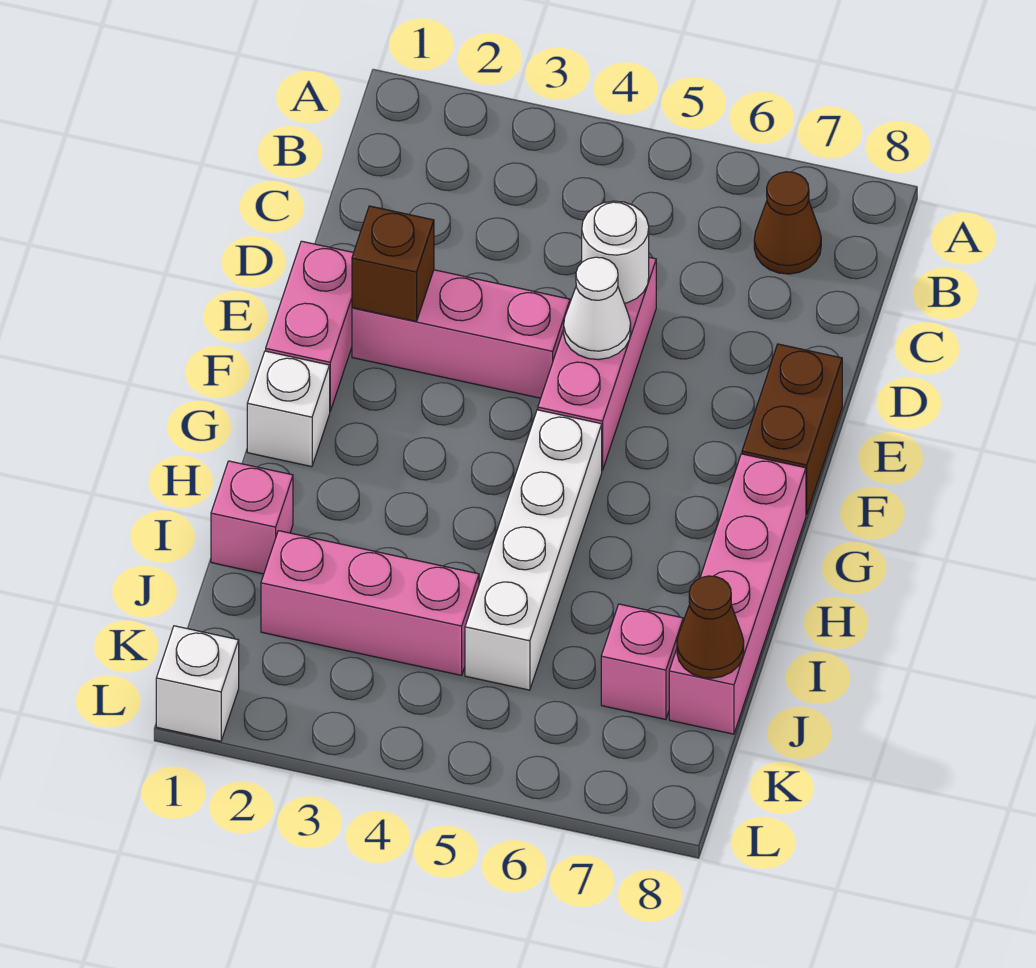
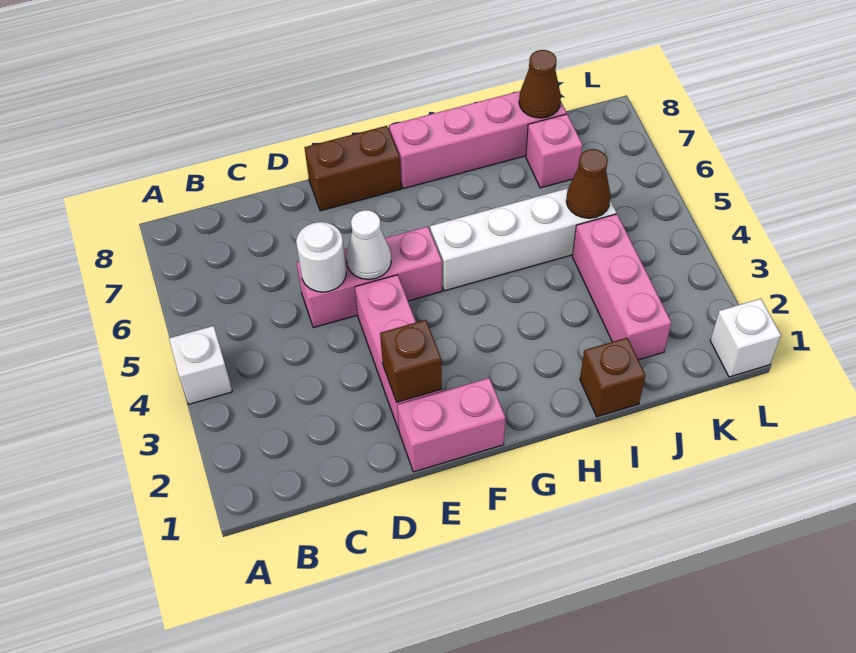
brown 1x1 cone [754,172,821,274] -> brown 1x1 cone moved to [566,149,611,218]
white 1x1 brick [247,351,330,467] -> white 1x1 brick moved to [169,326,232,404]
pink 1x1 brick [211,461,293,574] -> brown 1x1 brick [580,338,645,417]

